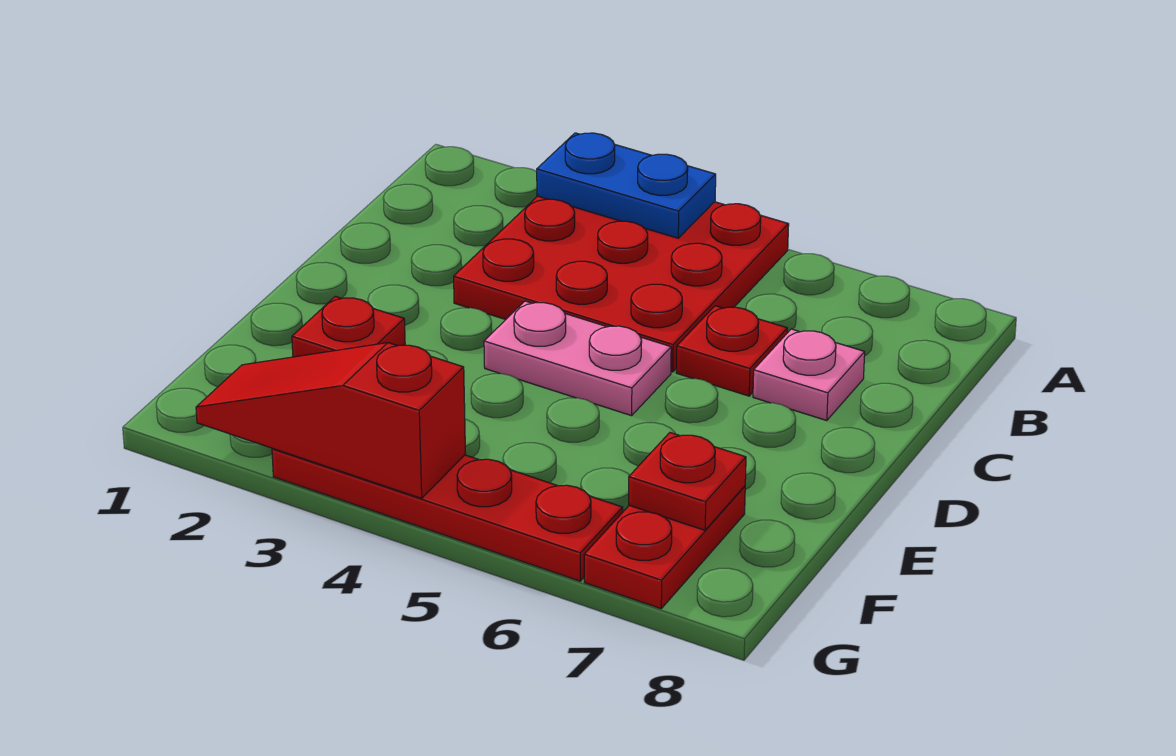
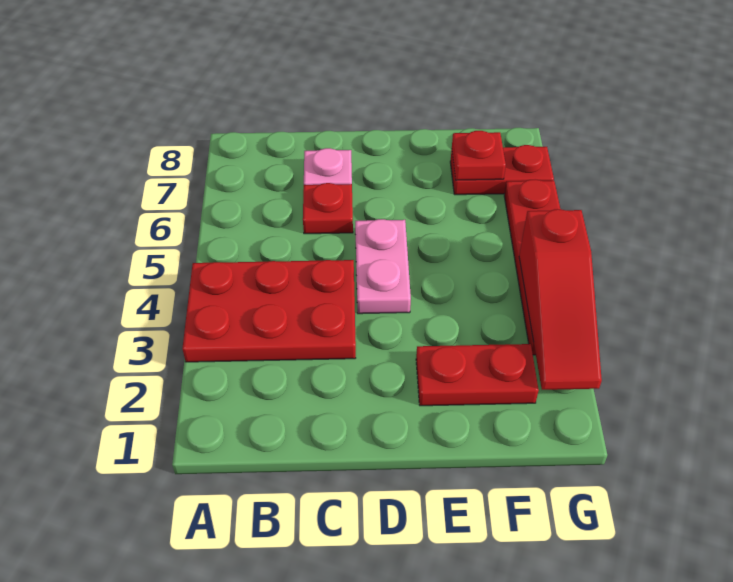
red 3x3 plate [454,196,789,372] -> red 2x3 plate [182,260,356,362]
blue 1x2 plate [537,133,716,238] -> none
red 1x1 plate [292,296,405,357] -> red 1x2 plate [416,344,539,406]

